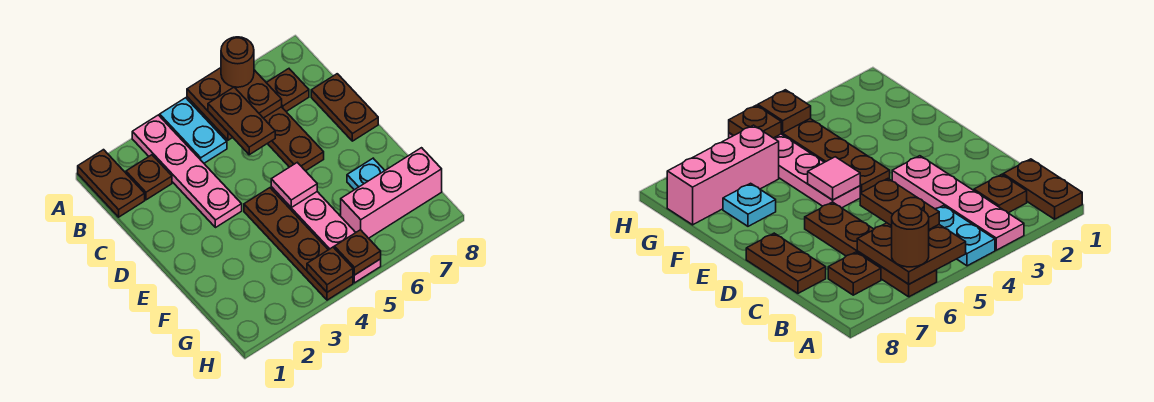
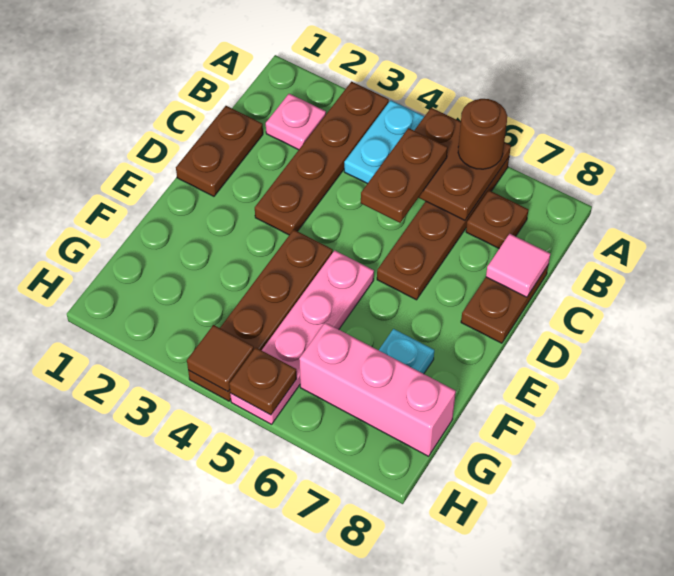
brown 1x2 plate [78,150,145,217] -> brown 1x2 plate moved to [176,106,263,196]
pink 1x4 plate [132,115,242,228] -> brown 1x4 plate [255,82,389,235]
brown 1x1 plate [126,155,172,200] -> pink 1x1 plate [266,94,326,150]
pink 1x1 tile [271,163,317,207] -> pink 1x1 tile moved to [486,234,550,297]
brown 1x1 plate [307,247,353,292] -> brown 1x1 tile [187,325,254,392]

